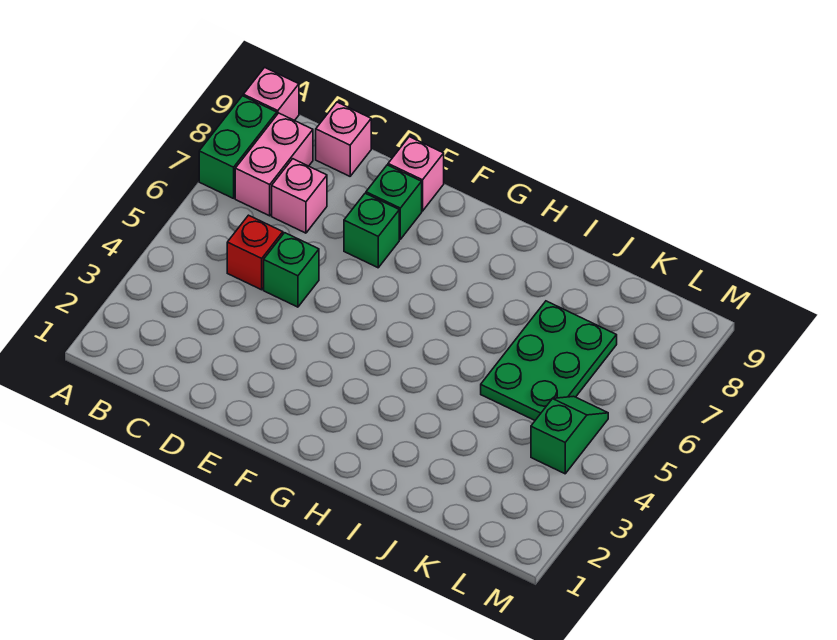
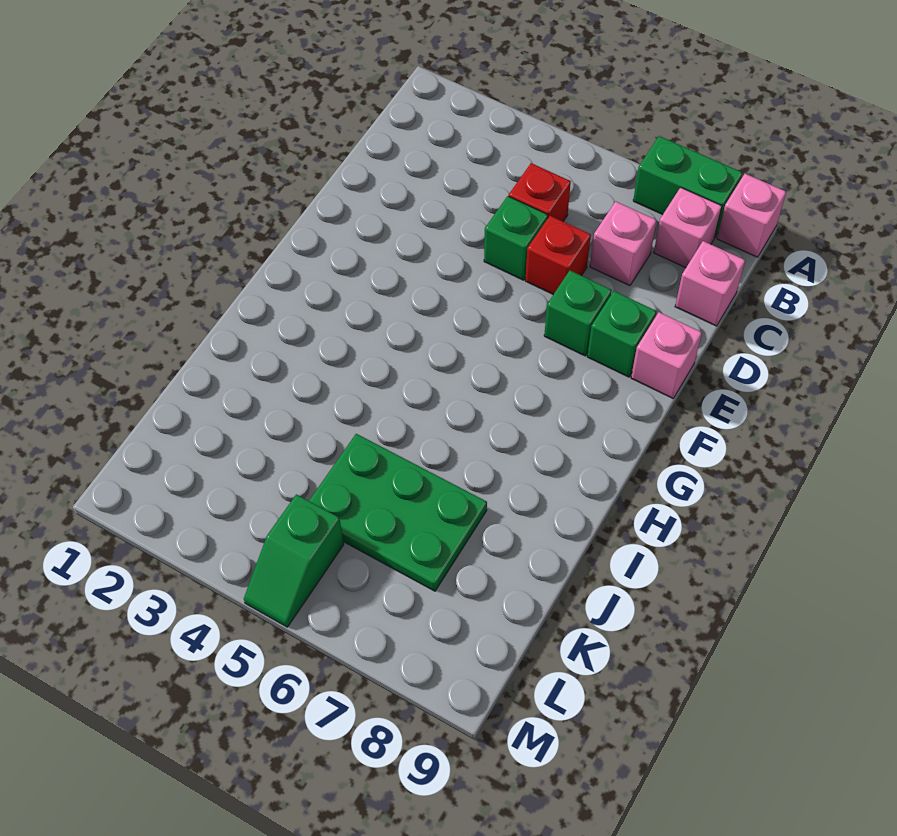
pink 1x2 brick [235,113,313,216] -> pink 1x1 brick [654,187,722,268]
none -> red 1x1 brick [525,216,591,295]
green 1x2 slope [531,396,608,474] -> green 1x2 slope turned to [244,494,344,627]

